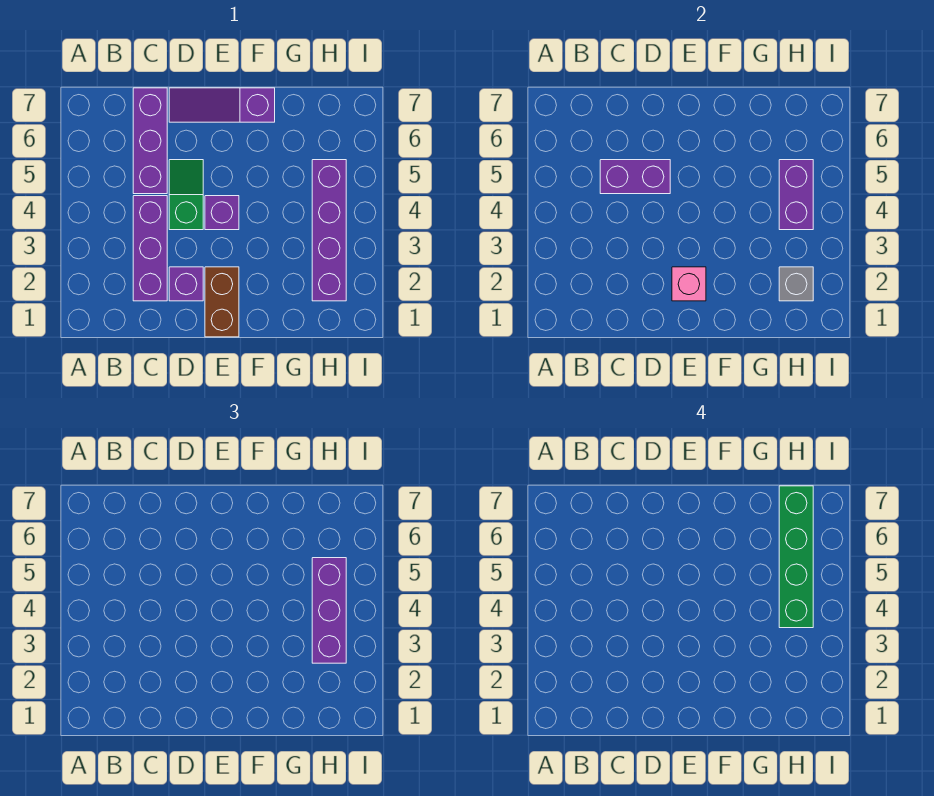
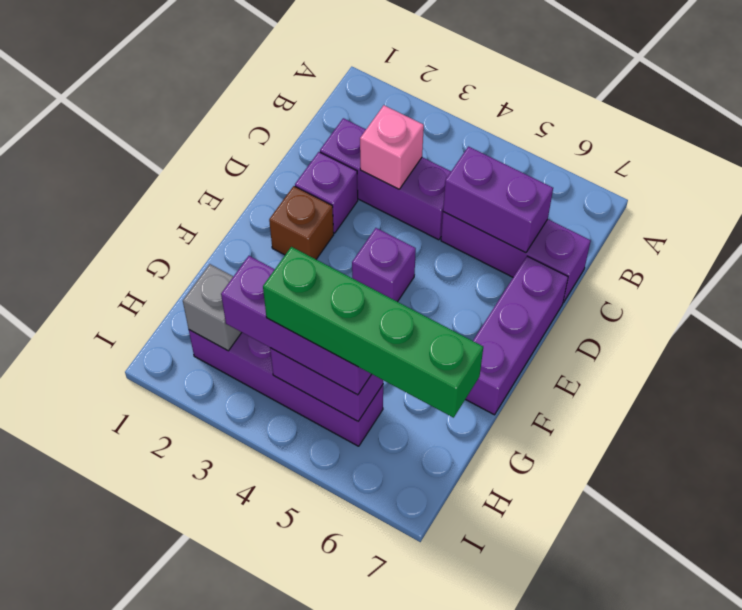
purple 1x2 brick [600,160,670,194] -> purple 1x2 brick turned to [443,147,553,253]
green 1x2 slope [169,160,203,230] -> none
purple 1x3 slope [169,88,275,122] -> purple 1x3 brick [465,256,568,415]
brown 1x2 brick [205,267,239,337] -> brown 1x1 brick [269,186,334,259]
pink 1x1 brick [672,267,706,301] -> pink 1x1 brick moved to [360,105,424,189]

